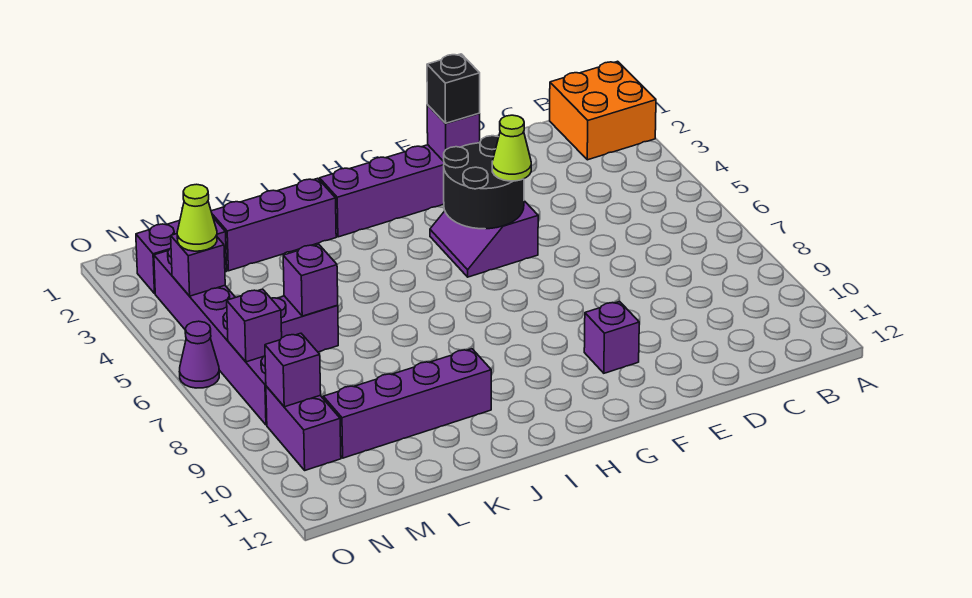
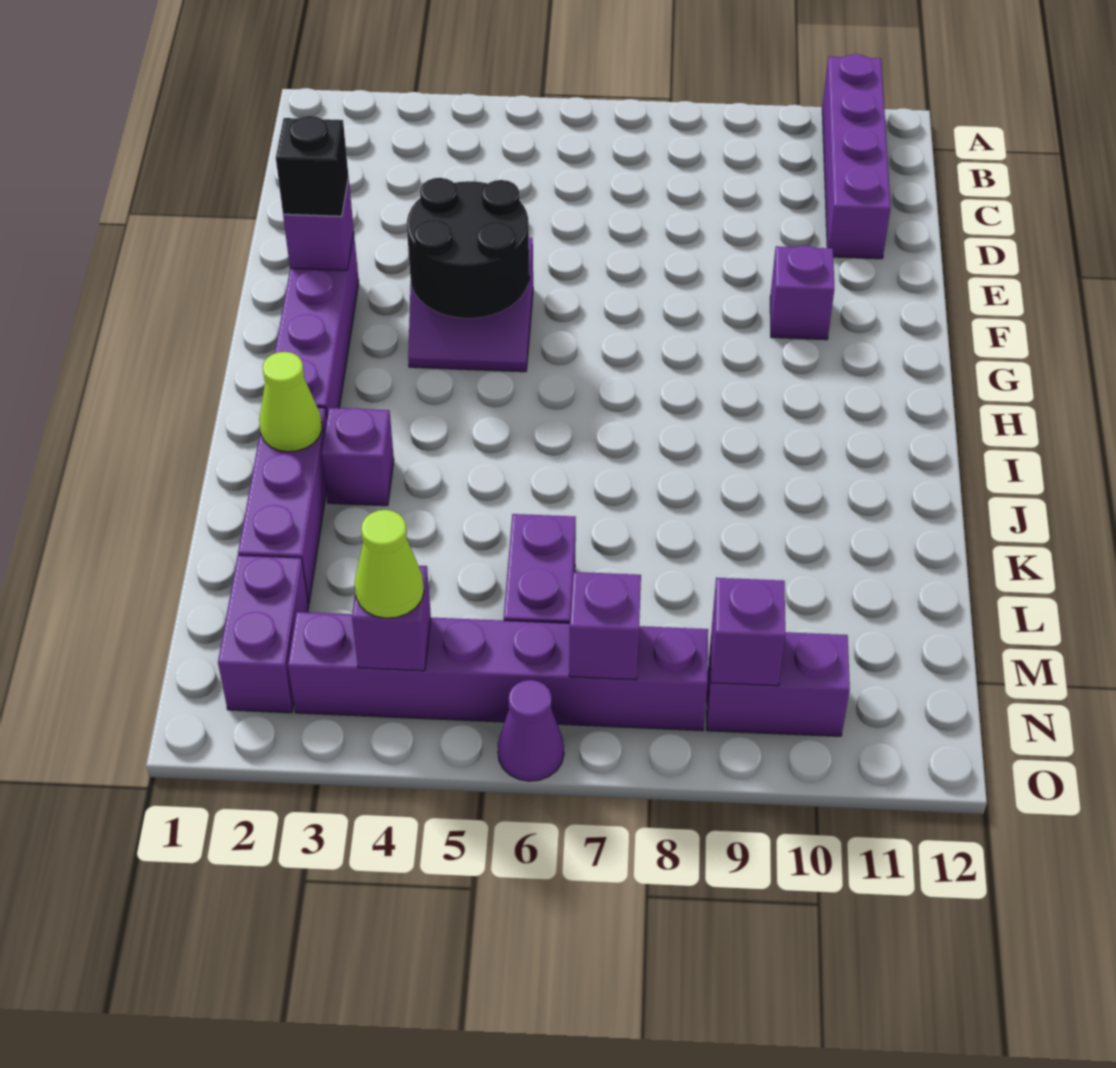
orange 2x2 brick [550,61,656,160] -> none
lime 1x1 cone [492,115,531,181] -> lime 1x1 cone moved to [259,352,322,452]
purple 1x4 brick [323,349,491,458] -> purple 1x4 brick moved to [822,54,891,259]
purple 1x1 brick [283,244,338,316] -> purple 1x1 brick moved to [322,408,394,506]

